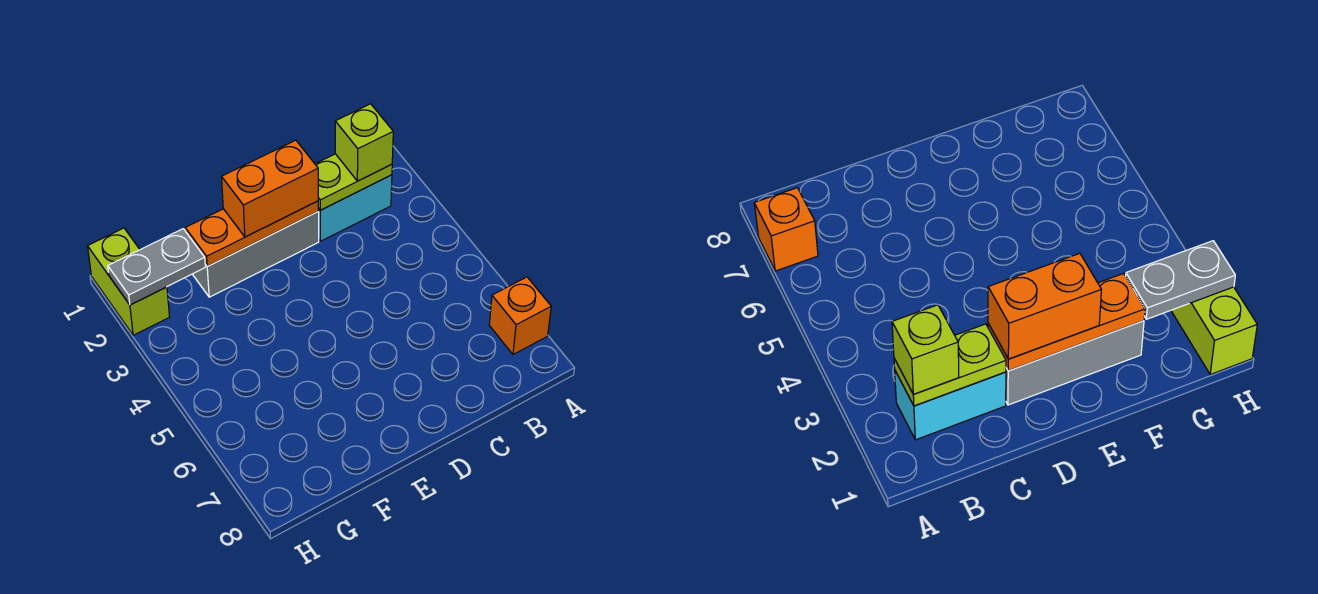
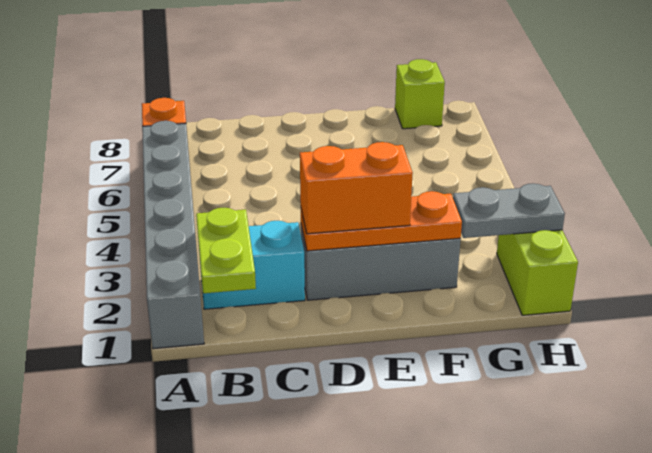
none -> grey 1x6 brick [142,121,204,349]
lime 1x2 plate [315,154,392,210] -> lime 1x2 plate turned to [196,208,256,293]
lime 1x1 brick [335,104,393,181] -> lime 1x1 brick moved to [395,59,445,129]

